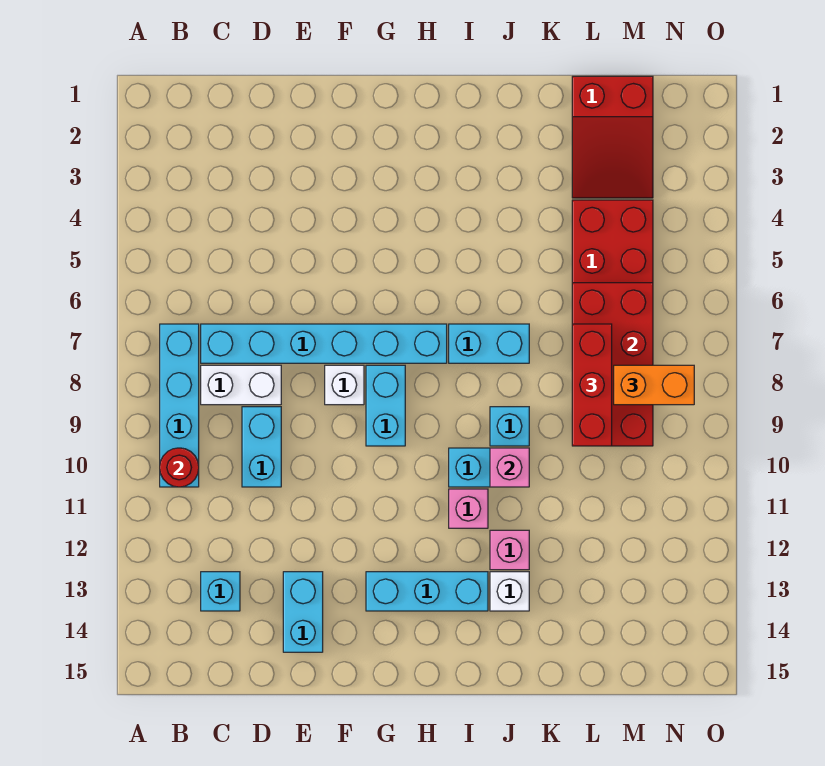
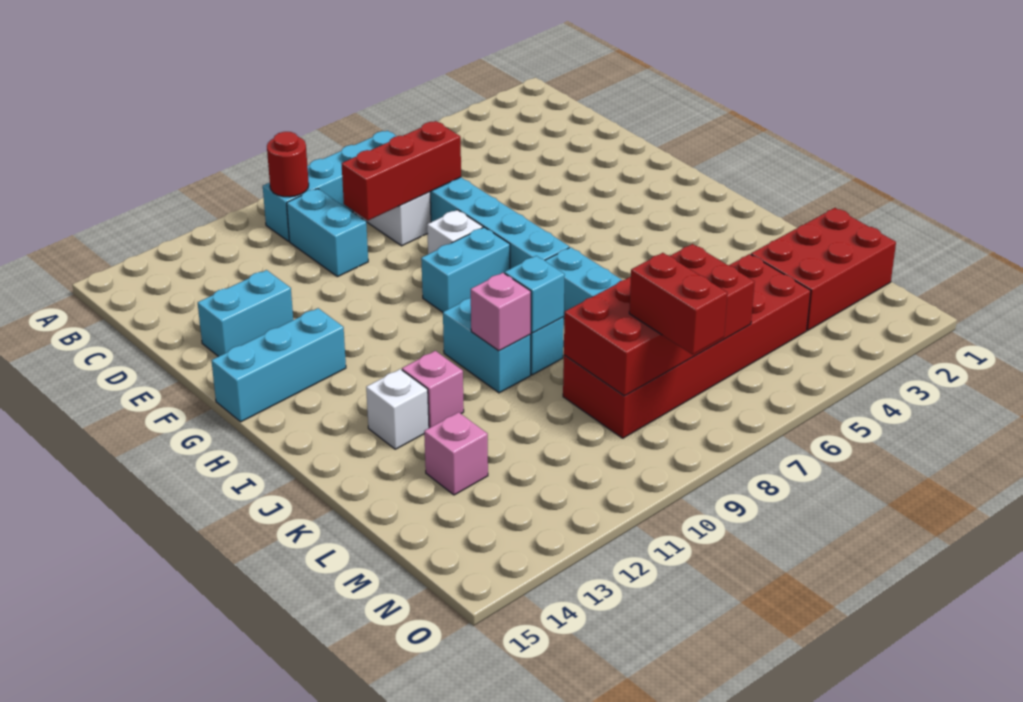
cyan 1x1 brick [201,572,240,611] -> cyan 1x1 brick moved to [505,256,565,333]
cyan 1x2 brick [242,407,281,487] -> cyan 1x2 brick turned to [287,189,368,277]
cyan 1x3 brick [366,572,488,611] -> cyan 1x3 brick turned to [211,308,346,422]
pink 1x1 brick [449,489,488,528] -> pink 1x1 brick moved to [424,412,488,495]
red 2x3 slope [572,76,653,198] -> red 2x3 brick [751,208,896,330]
red 1x3 brick [572,324,612,446] -> red 1x3 brick moved to [341,121,461,220]
orange 1x2 brick [614,365,694,405] -> red 1x2 brick [629,253,727,355]

